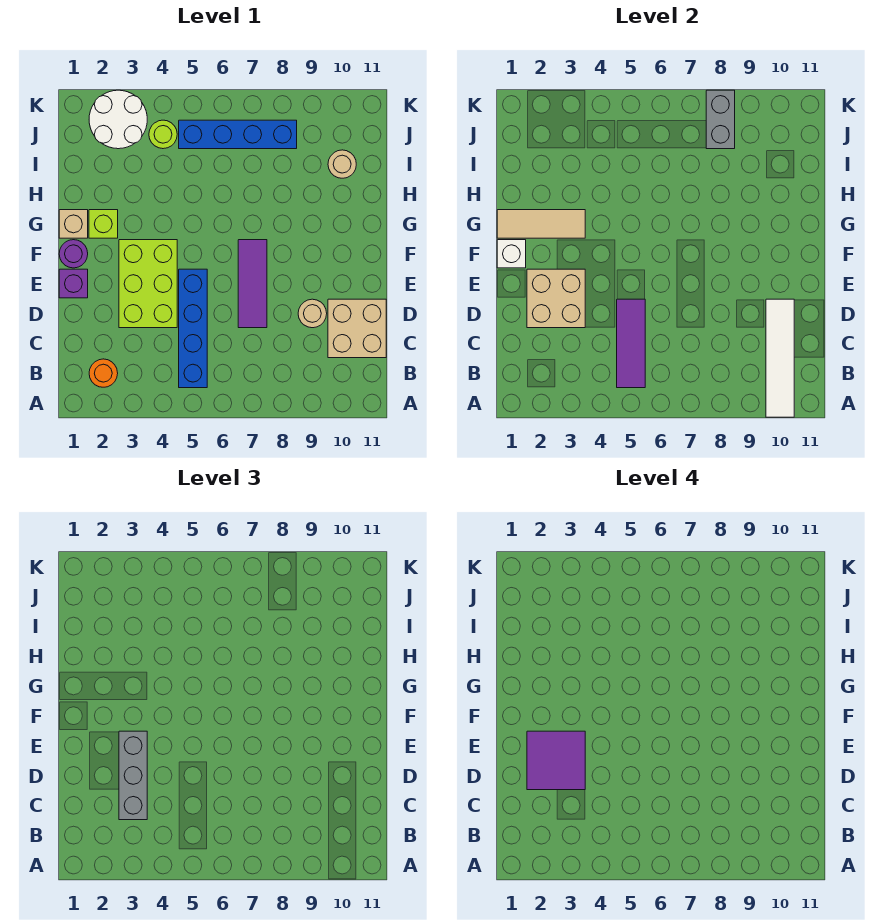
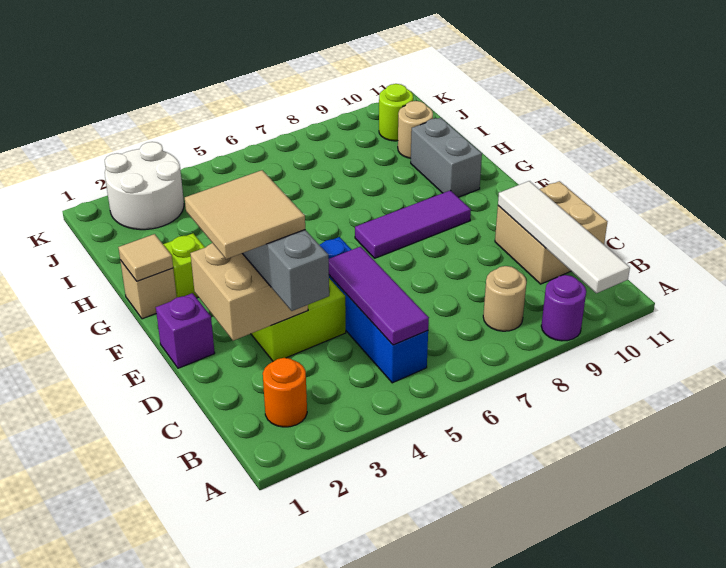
purple 2x2 tile [527,731,585,790] -> tan 2x2 tile [185,170,305,259]
purple 1x3 tile [238,240,267,328] -> purple 1x3 tile turned to [355,190,471,258]
tan 1x1 round brick [298,299,327,328] -> tan 1x1 round brick moved to [483,266,526,331]
purple 1x1 round brick [59,240,88,268] -> purple 1x1 round brick moved to [541,275,586,341]
white 1x1 brick [497,240,526,268] -> none
tan 1x3 tile [497,210,585,238] -> tan 1x1 tile [118,234,173,281]
lime 1x1 round brick [149,120,177,149] -> lime 1x1 round brick moved to [379,84,413,141]
blue 1x4 brick [179,120,297,149] -> none
grey 1x2 brick [706,90,735,149] -> grey 1x2 brick moved to [411,118,482,197]

